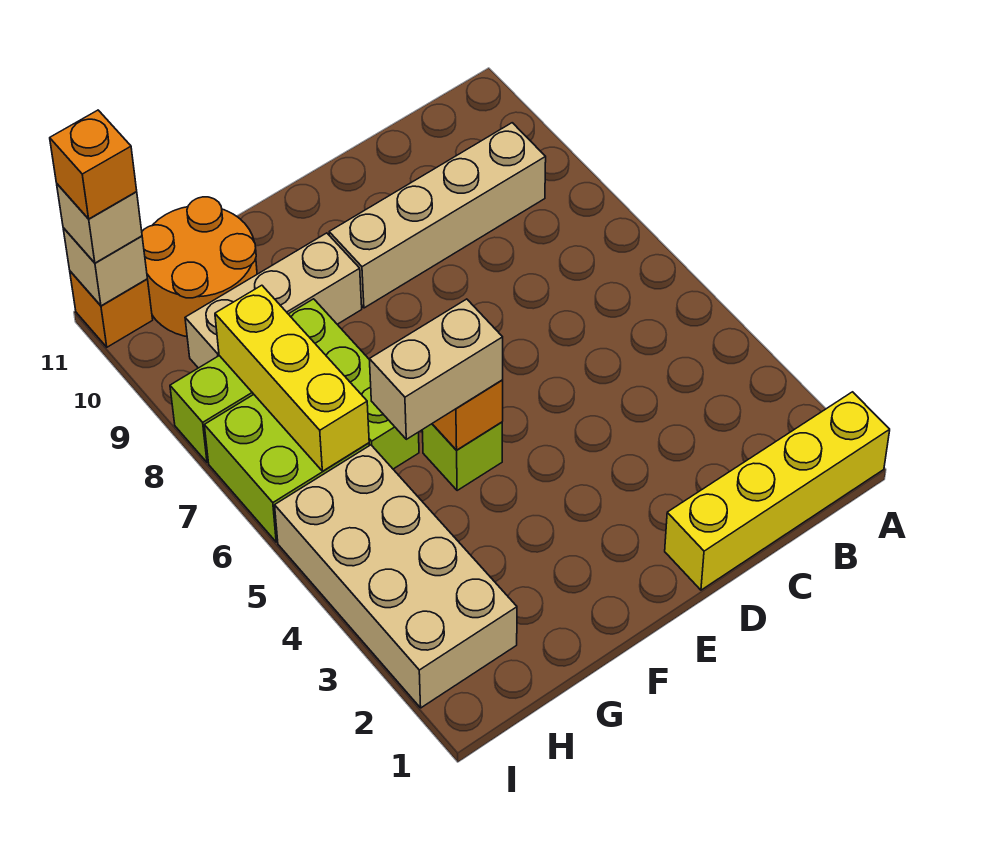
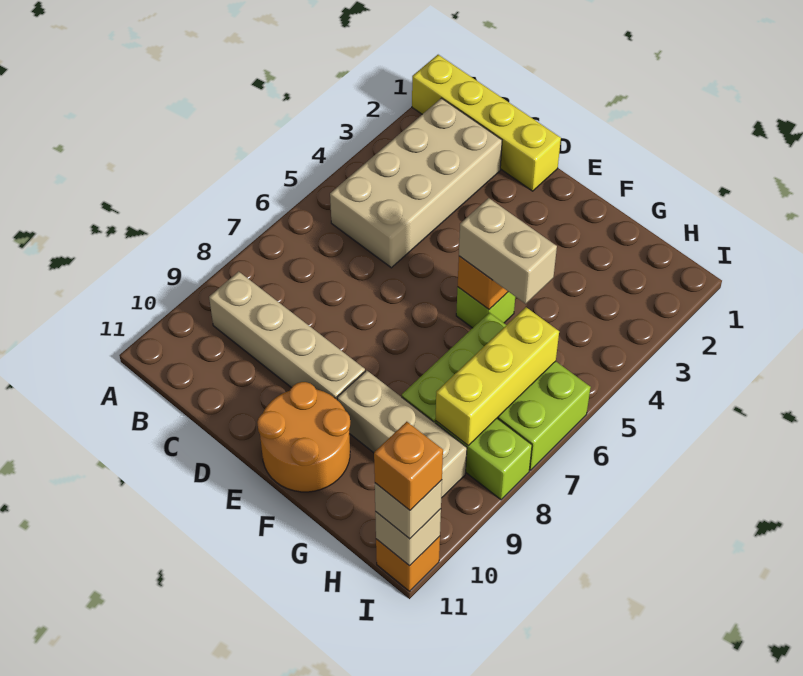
orange 2x2 round brick [142,197,257,337] -> orange 2x2 round brick moved to [257,382,350,492]
tan 2x4 brick [275,445,517,708] -> tan 2x4 brick moved to [330,98,502,268]

